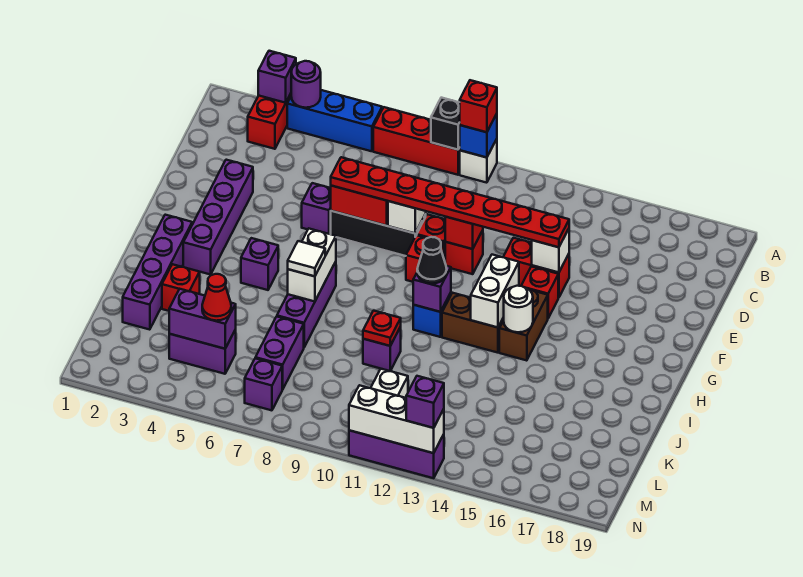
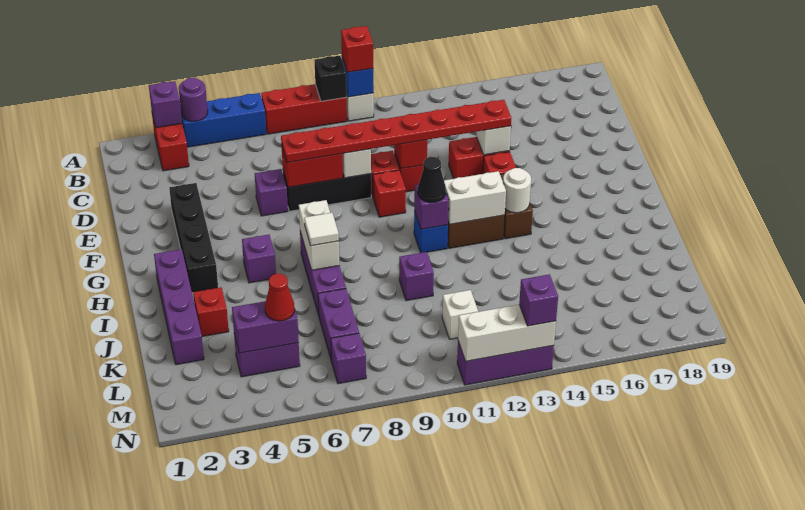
purple 1x4 brick [183,160,253,274] -> black 1x4 brick [169,183,218,293]
white 1x2 brick [471,255,519,328] -> white 1x2 brick turned to [444,171,506,224]
red 1x1 plate [363,311,401,346] -> none

